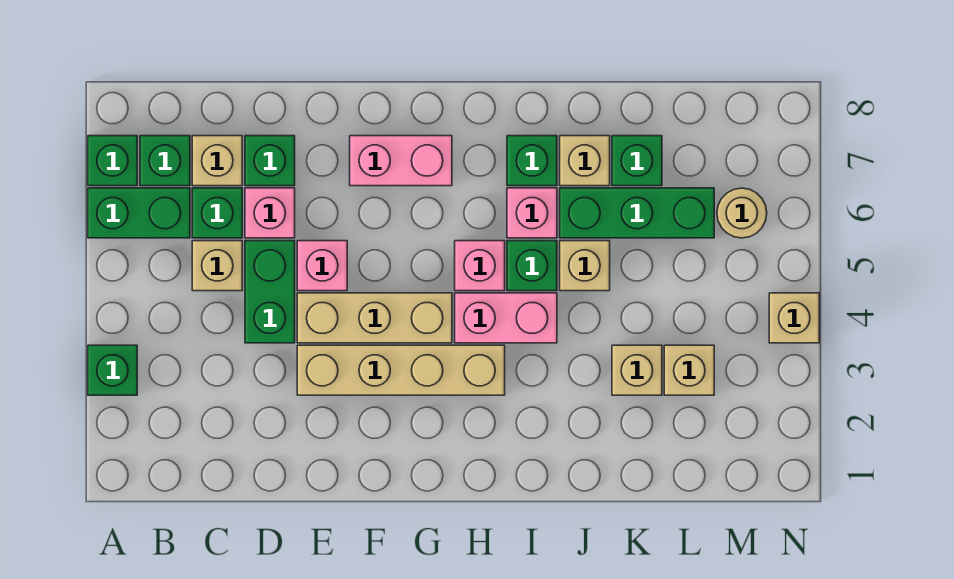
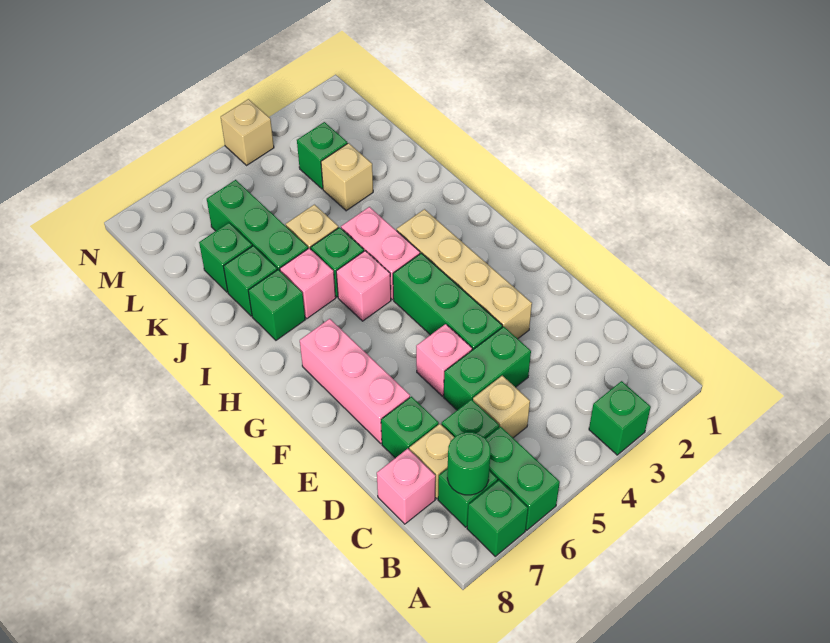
none -> green 1x1 round brick [447,432,491,495]
pink 1x1 brick [245,188,295,238] -> pink 1x1 brick moved to [377,449,436,524]
tan 1x3 brick [297,293,452,343] -> green 1x3 brick [393,253,502,350]
pink 1x2 brick [350,136,452,186] -> pink 1x3 brick [300,319,410,443]
tan 1x1 brick [560,136,610,186] -> green 1x1 brick [223,246,277,316]
tan 1x1 brick [664,345,714,395] -> green 1x1 brick [297,122,348,189]
tan 1x1 round brick [717,188,767,238] -> none

